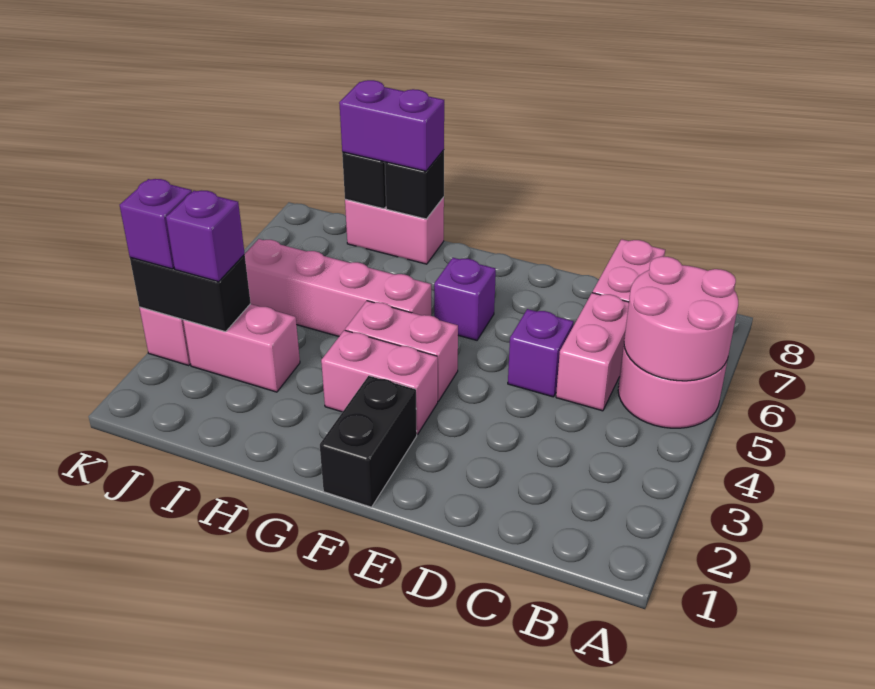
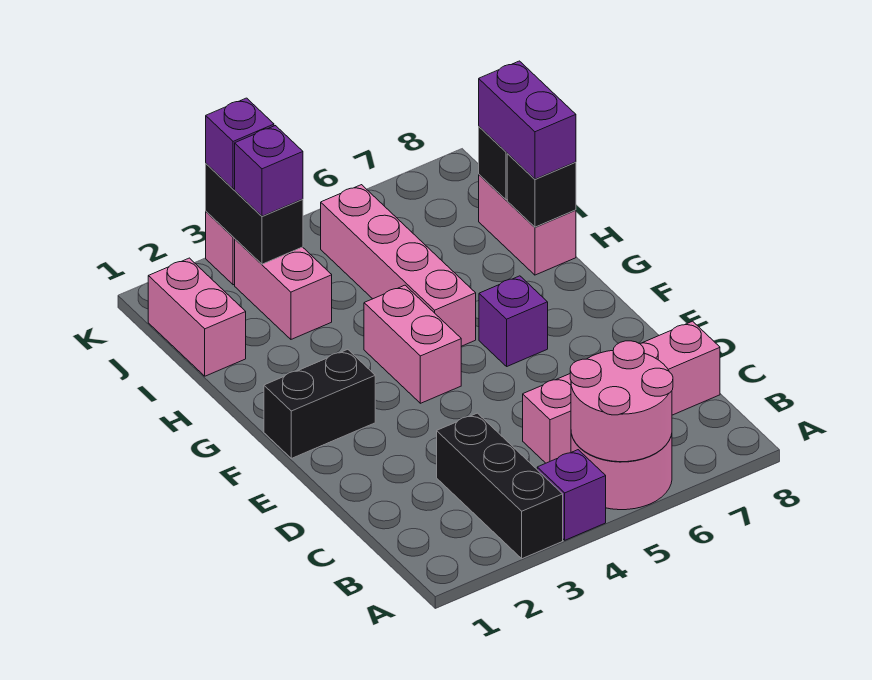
none -> black 1x3 brick [437,413,563,559]
purple 1x1 brick [508,309,573,397] -> purple 1x1 brick moved to [537,450,606,540]
pink 1x2 brick [321,330,438,435] -> pink 1x2 brick moved to [148,258,246,376]

